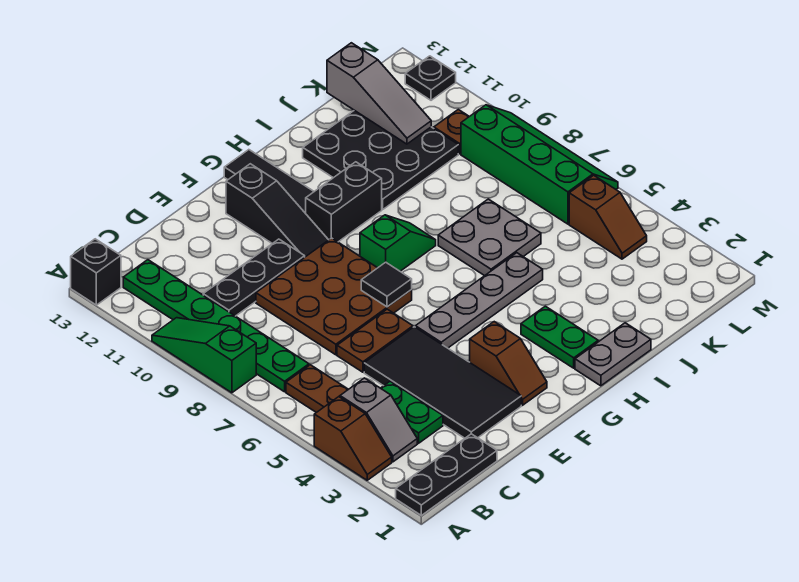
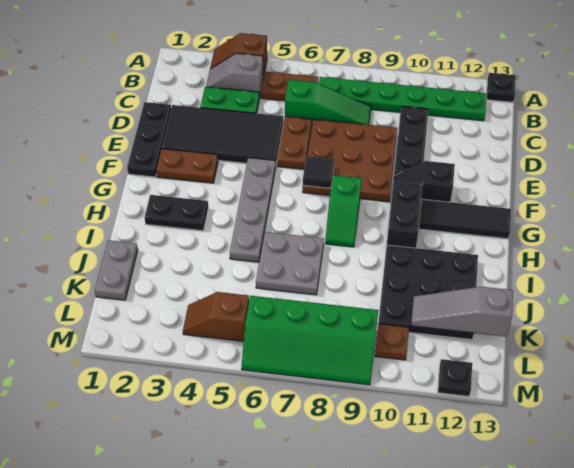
black 1x3 plate [396,434,497,515] -> black 1x3 plate moved to [127,102,171,177]
green 1x3 slope [152,318,256,393] -> green 1x3 slope moved to [285,80,371,125]
black 1x1 brick [71,239,121,305] -> black 1x1 plate [487,73,516,102]
brown 1x2 slope [470,322,547,405] -> brown 1x2 plate [156,149,218,183]
black 1x3 slope [226,164,328,257] -> black 1x2 slope [392,161,455,202]
grey 1x2 plate [575,323,651,386] -> grey 1x2 plate moved to [95,240,138,300]
green 1x2 plate [521,306,598,368] -> black 1x2 plate [145,195,208,231]

